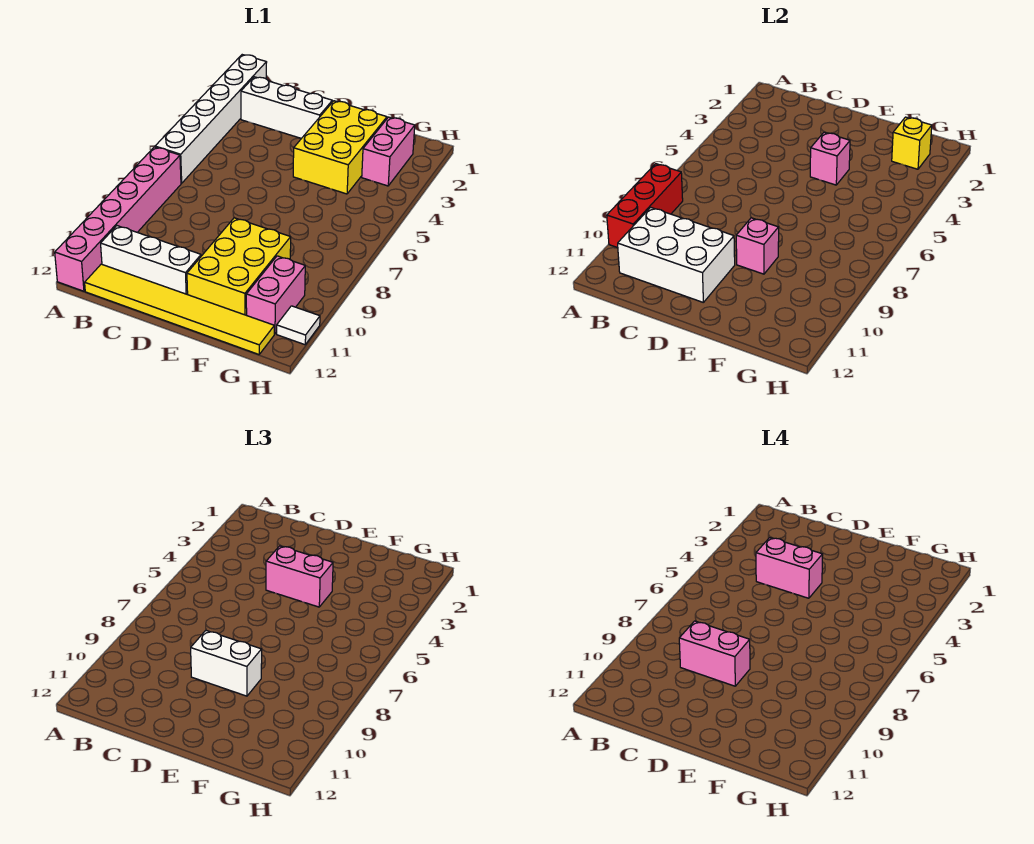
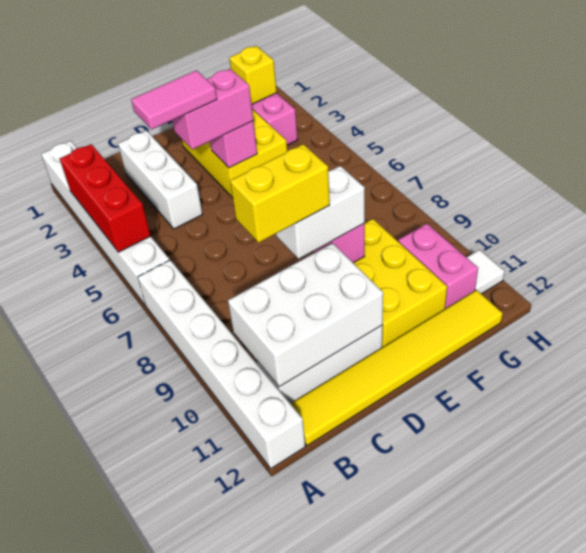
pink 1x6 brick [55,147,181,291] -> white 1x6 brick [138,260,305,468]
red 1x3 brick [607,164,683,247] -> red 1x3 brick moved to [60,144,151,252]
white 1x3 brick [241,77,332,138] -> white 1x3 brick turned to [118,130,203,229]
pink 1x2 brick [756,538,823,598] -> pink 1x2 tile [131,70,217,130]
pink 1x2 brick [679,621,750,686] -> yellow 1x2 brick [230,144,330,243]

